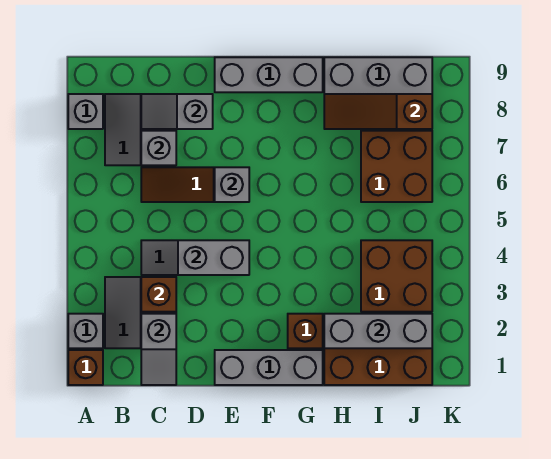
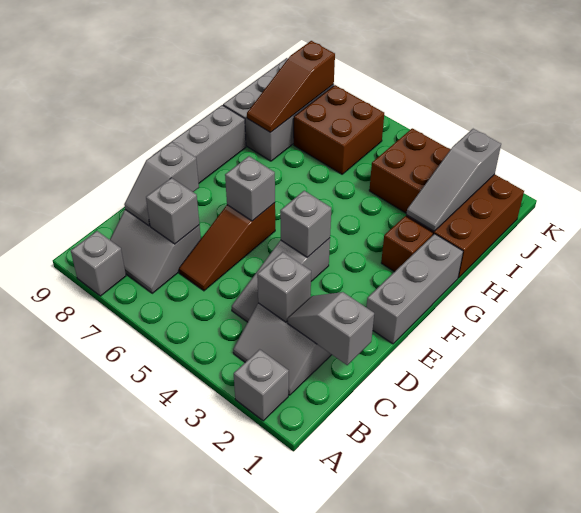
brown 1x1 brick [68,350,103,385] -> none
grey 1x2 slope [141,314,176,385] -> grey 1x2 slope turned to [288,292,374,365]
brown 1x1 brick [141,277,176,312] -> grey 1x1 brick [257,252,311,322]
grey 1x2 brick [178,240,249,275] -> grey 1x1 brick [280,191,331,257]
grey 1x3 brick [324,314,432,348] -> grey 1x3 slope [406,129,501,231]

